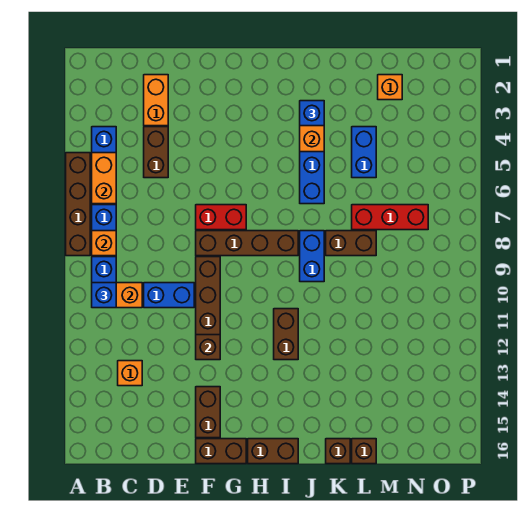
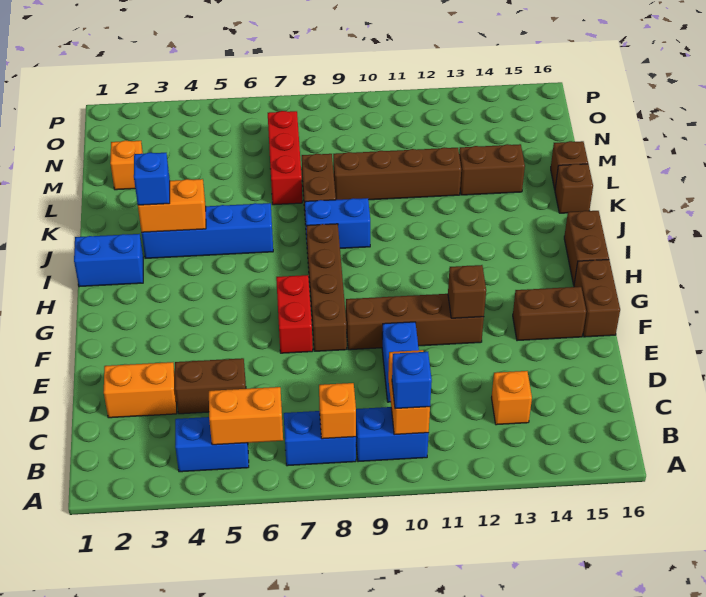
brown 1x4 brick [66,153,90,256] -> brown 1x4 brick moved to [333,147,461,200]
brown 1x2 brick [274,309,298,360] -> brown 1x2 brick moved to [459,144,525,195]
blue 1x2 brick [352,127,376,178] -> blue 1x2 brick moved to [74,234,143,287]

